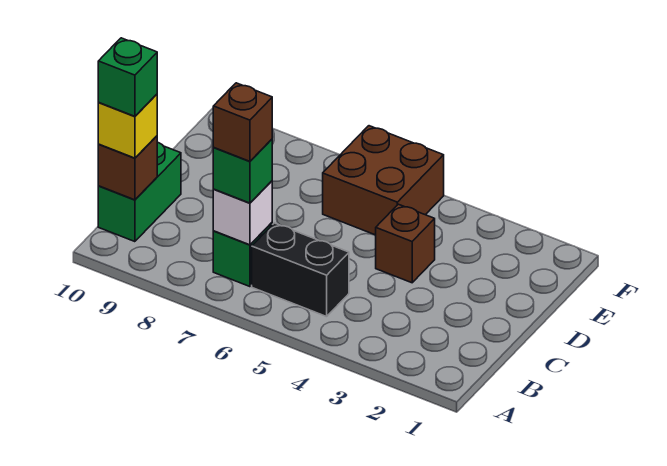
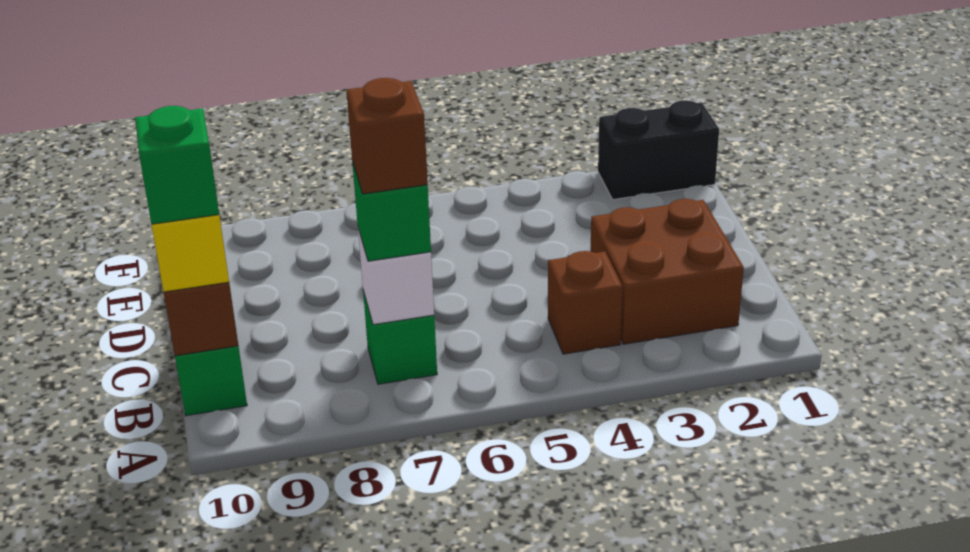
black 1x2 brick [252,223,349,317] -> black 1x2 brick moved to [598,100,719,199]
brown 1x1 brick [376,204,435,283] -> brown 1x1 brick moved to [548,251,622,354]
brown 2x2 brick [323,126,444,235] -> brown 2x2 brick moved to [591,199,744,344]

